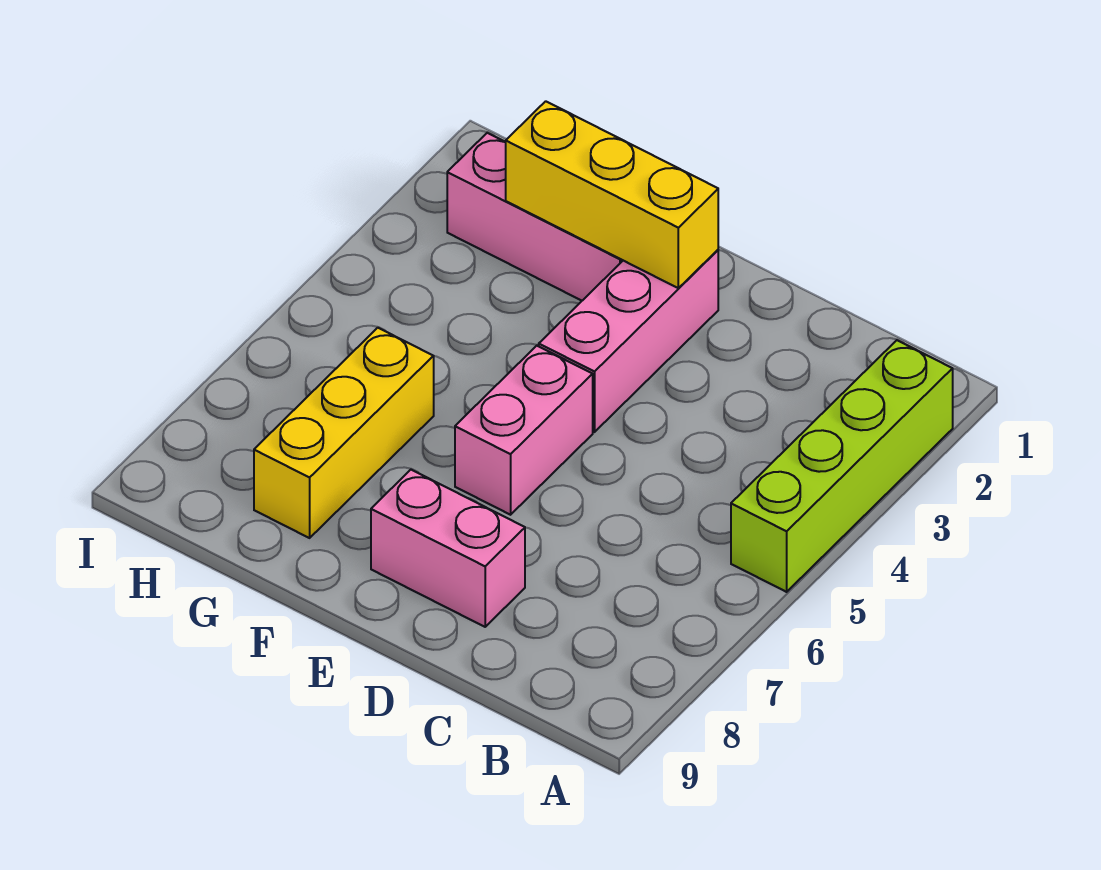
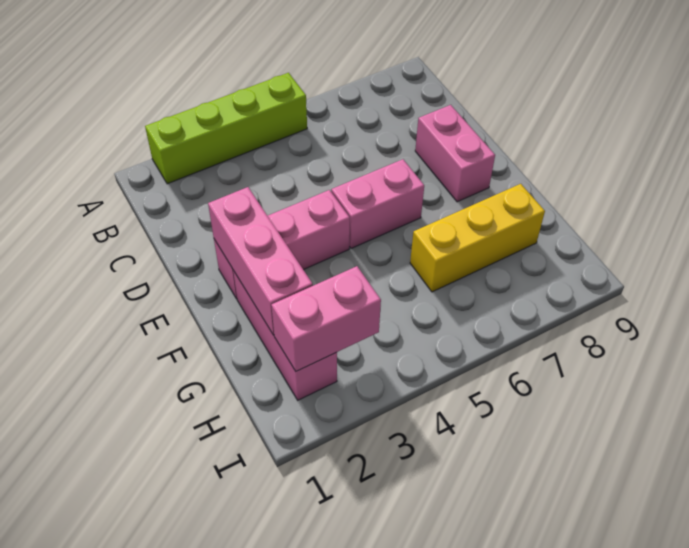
yellow 1x3 brick [506,101,718,288] -> pink 1x3 brick [208,187,313,335]
none -> pink 1x2 brick [271,266,381,371]

